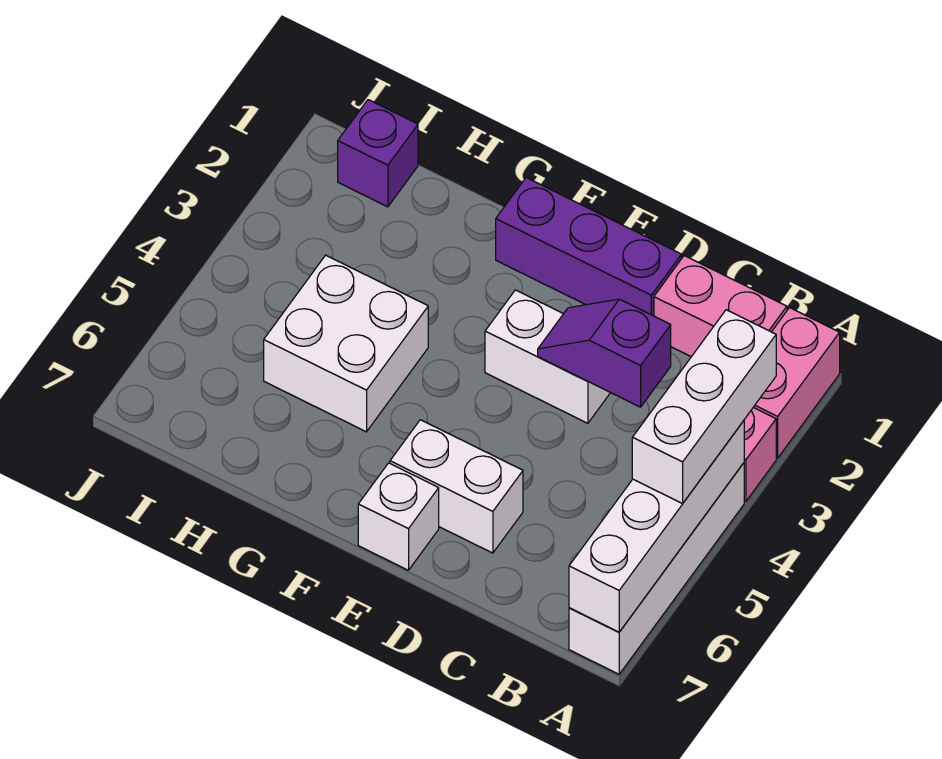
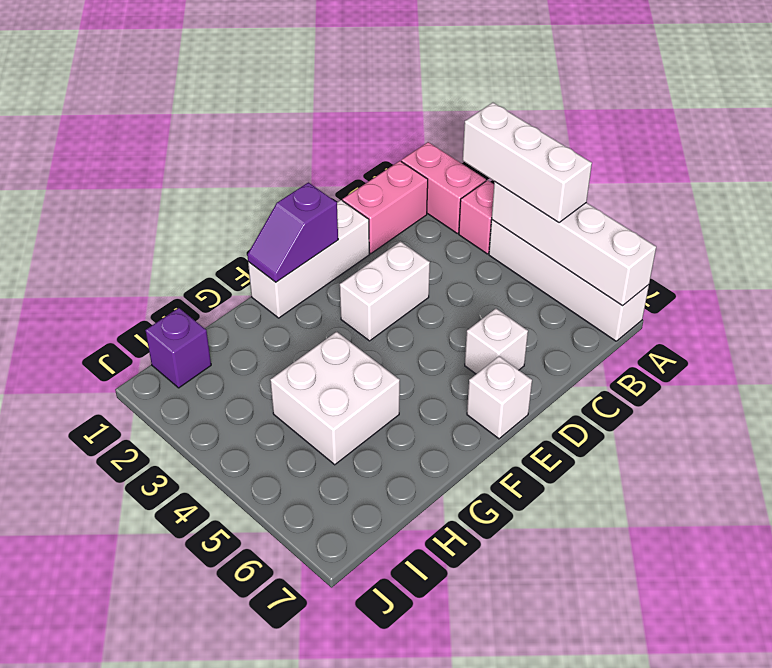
purple 1x2 slope [538,299,671,407] -> purple 1x2 slope moved to [247,182,338,282]
purple 1x3 brick [496,178,681,316] -> white 1x3 brick [248,200,369,318]
white 1x2 brick [390,420,523,553] -> white 1x1 brick [465,309,528,374]

